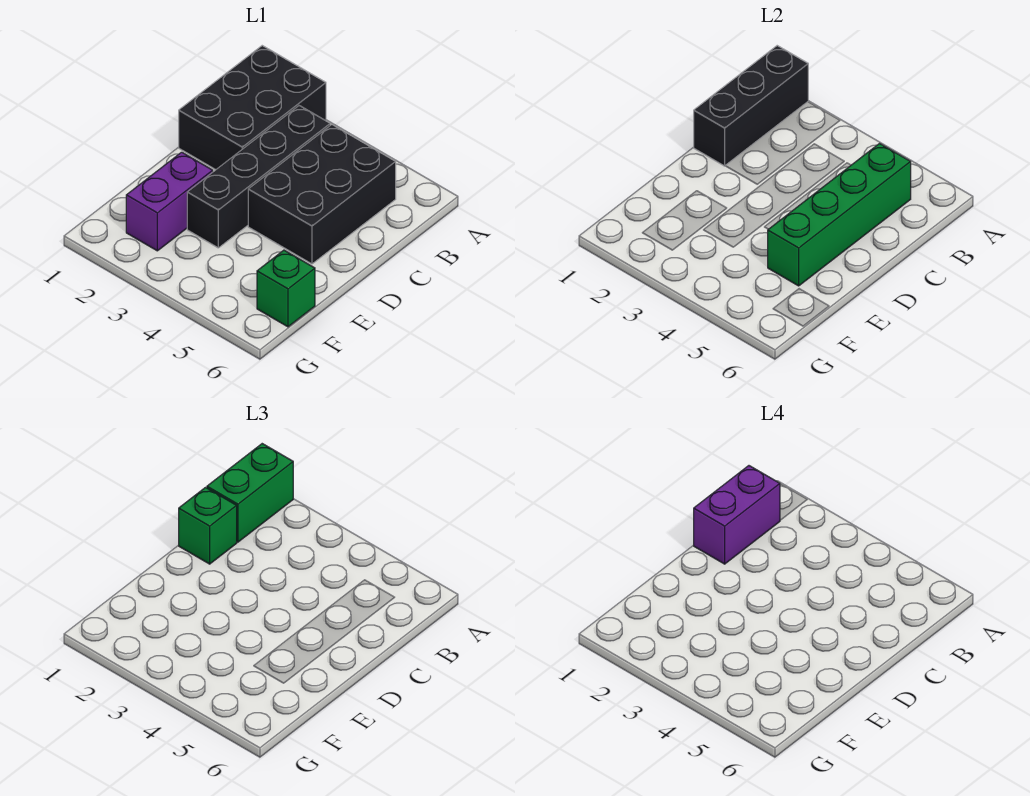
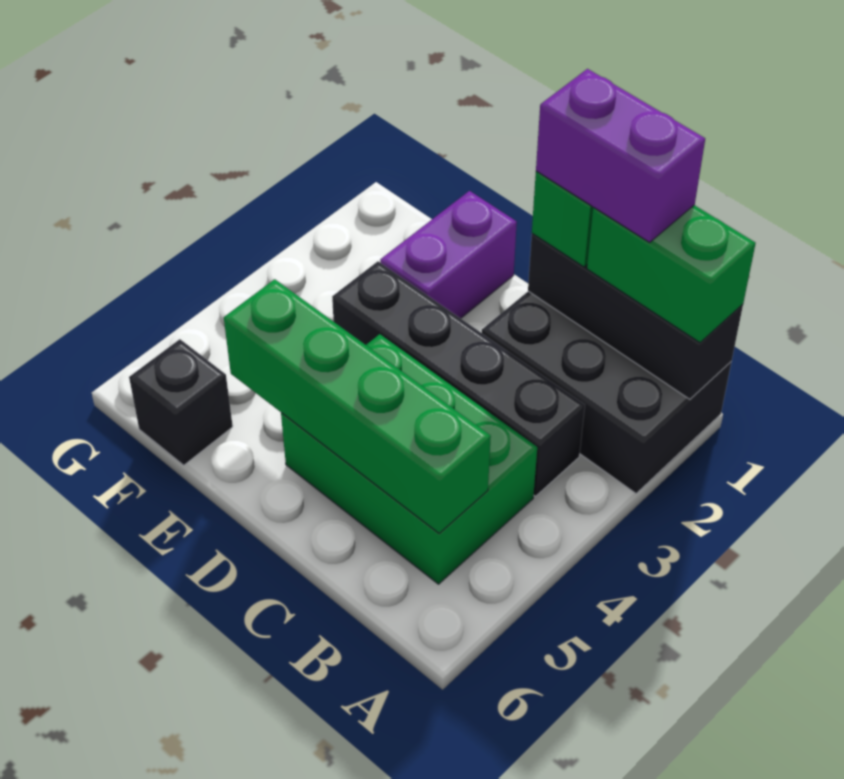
black 2x3 brick [248,125,396,264] -> green 2x3 brick [281,334,537,584]
purple 1x2 brick [126,152,213,251] -> purple 1x2 brick turned to [380,191,517,318]
green 1x1 brick [257,250,315,327] -> black 1x1 brick [129,339,233,465]

